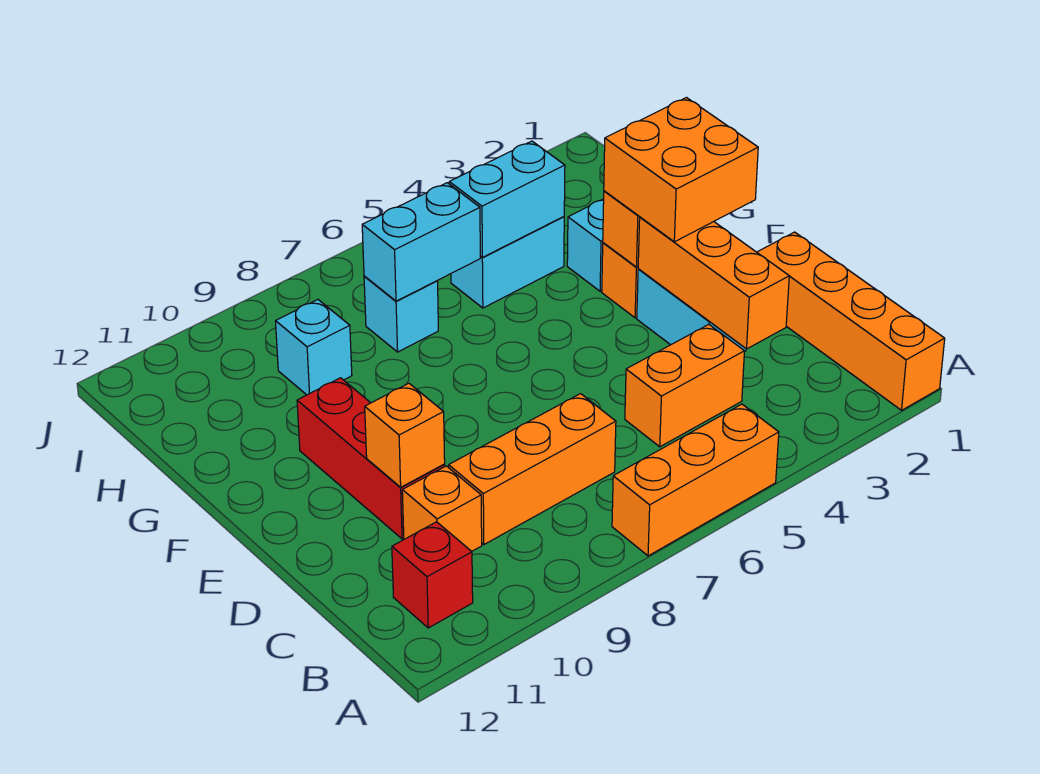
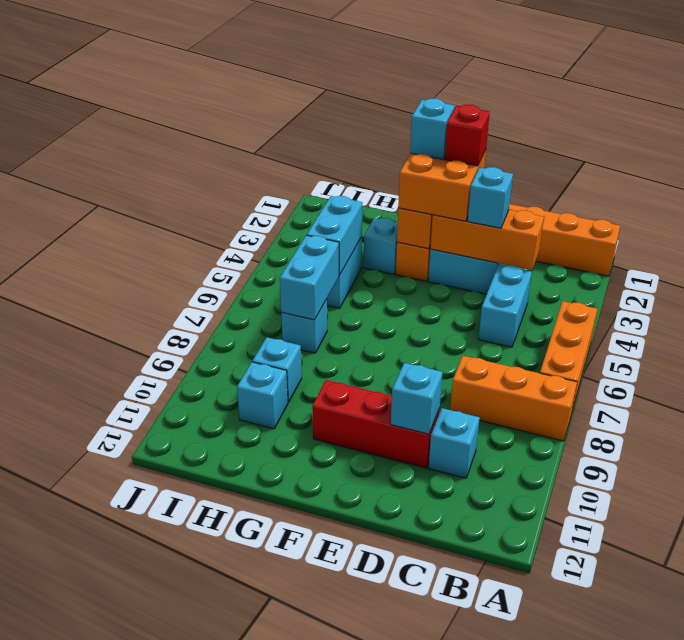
red 1x1 brick [392,522,473,628] -> red 1x1 brick moved to [445,105,490,166]
orange 1x2 brick [625,325,744,447] -> cyan 1x2 brick [478,265,532,347]
orange 1x3 brick [449,394,616,545] -> orange 1x3 brick turned to [450,356,577,441]
orange 1x1 brick [402,466,482,551] -> cyan 1x1 brick [429,408,480,478]
none -> cyan 1x1 brick [468,167,513,228]
orange 1x1 brick [365,383,445,487] -> cyan 1x1 brick [391,363,443,434]
none -> cyan 1x1 brick [410,99,455,159]
none -> cyan 1x1 brick [237,362,288,429]

